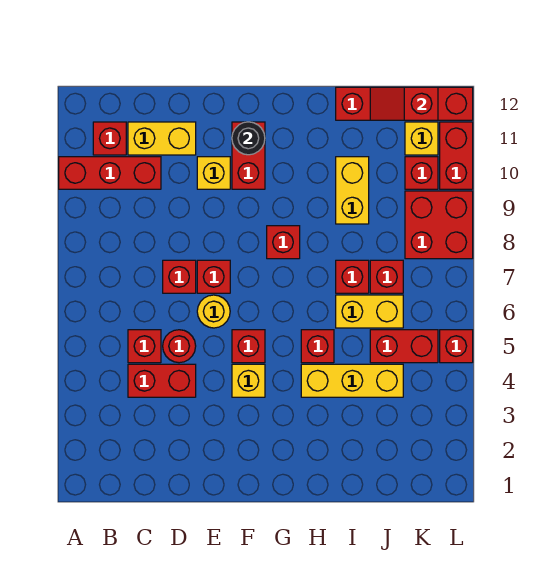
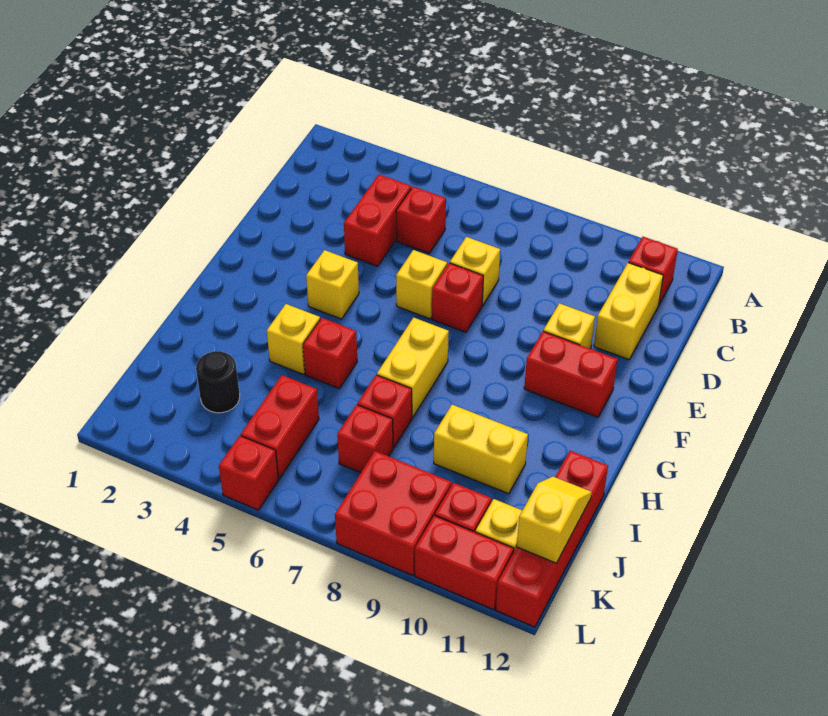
red 1x3 brick [59,157,161,189] -> none
red 1x1 round brick [163,330,196,363] -> none
red 1x1 brick [163,260,196,293] -> yellow 1x1 brick [450,237,500,305]
yellow 1x1 round brick [197,295,230,328] -> yellow 1x1 brick [396,250,447,319]
red 1x1 brick [232,330,265,363] -> none
black 1x1 round brick [232,122,265,155] -> black 1x1 round brick moved to [196,351,240,413]
red 1x1 brick [267,226,300,259] -> none
yellow 1x3 brick [301,364,403,397] -> yellow 1x1 brick [267,304,320,374]
yellow 1x2 brick [336,295,403,328] -> yellow 1x2 brick moved to [377,318,449,418]
red 1x2 slope [370,87,438,120] -> yellow 1x2 slope [517,477,592,563]

